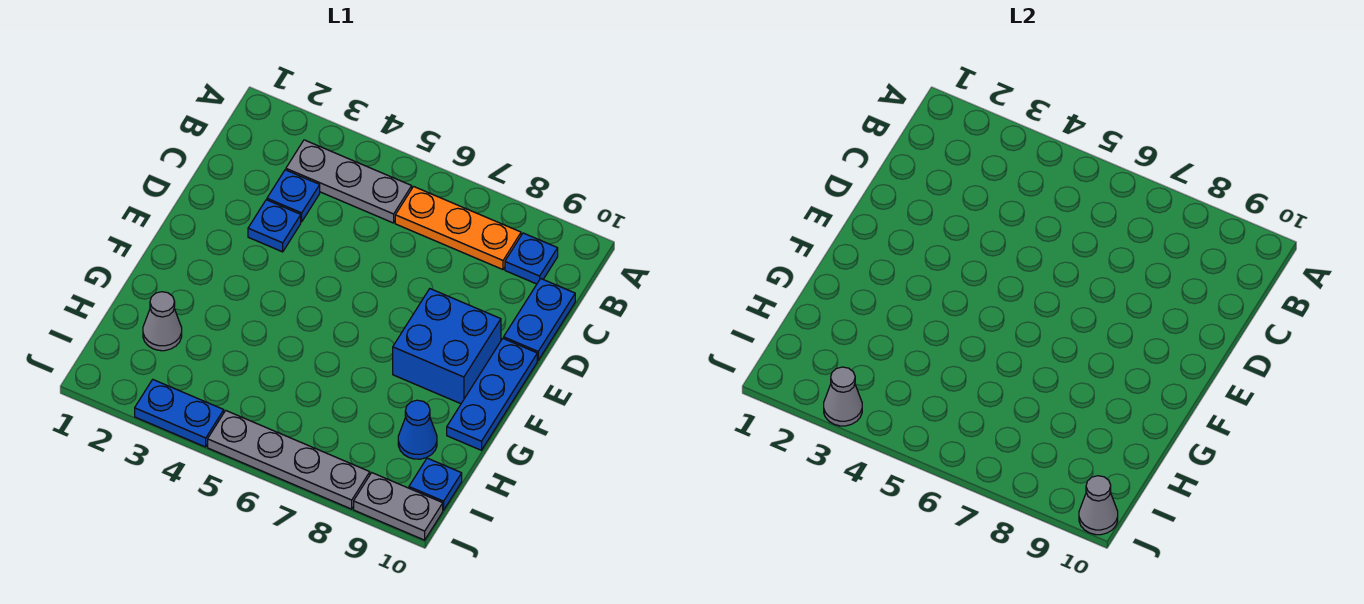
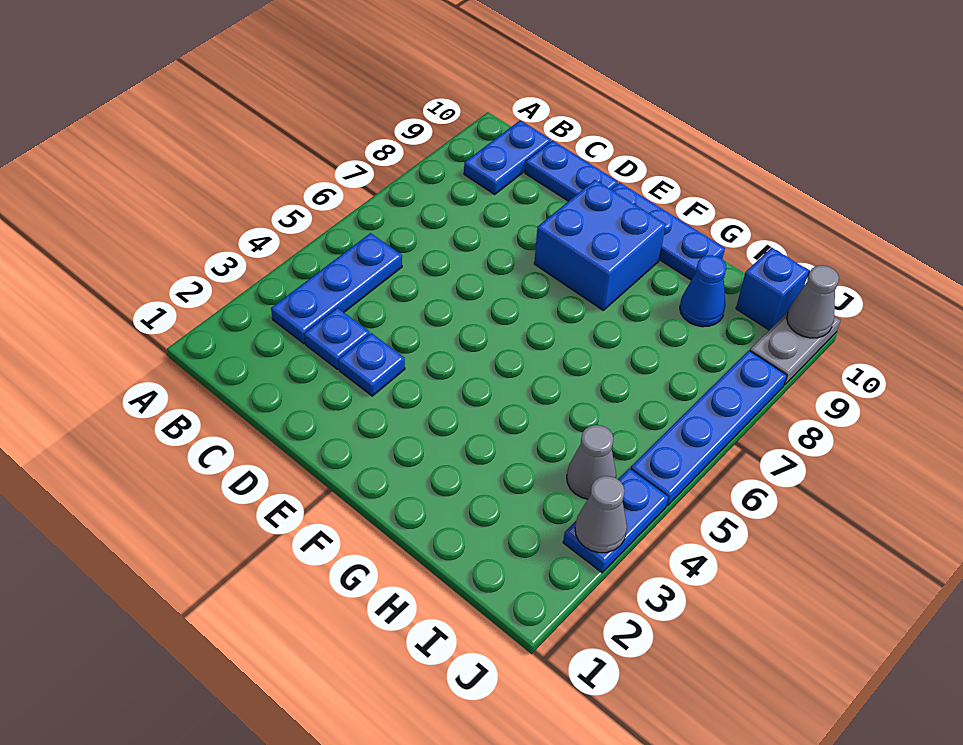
grey 1x3 plate [286,140,412,223] -> blue 1x3 plate [271,233,402,344]
orange 1x3 plate [395,187,521,270] -> none
blue 1x1 plate [505,233,558,284] -> blue 1x2 plate [464,121,551,194]
grey 1x1 cone [143,292,182,351] -> grey 1x1 cone moved to [567,425,616,499]
blue 1x1 plate [409,458,462,510] -> blue 1x1 brick [736,248,809,330]
grey 1x4 plate [208,411,370,509] -> blue 1x4 plate [630,351,787,506]

